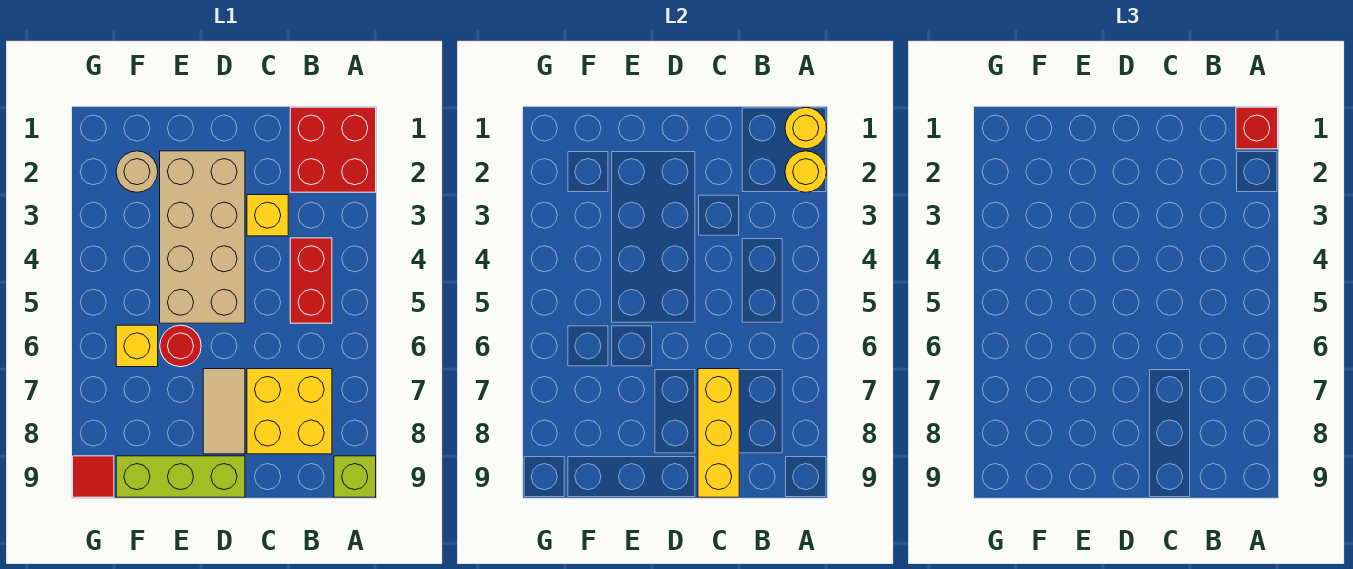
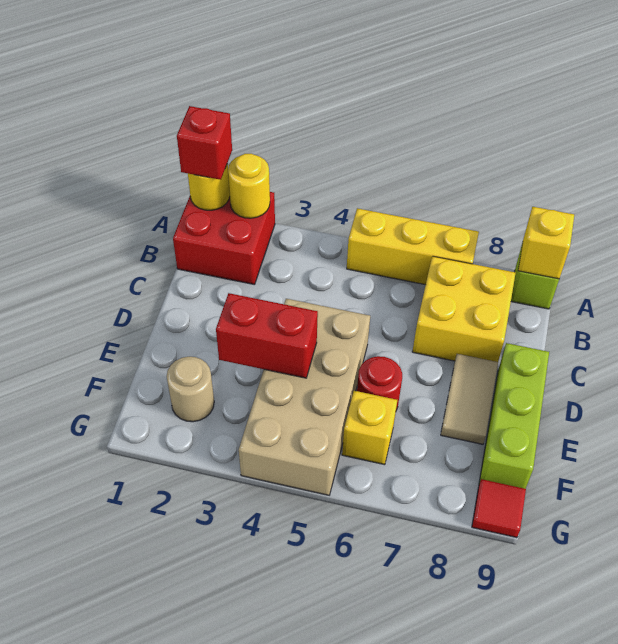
red 1x2 brick [290,238,332,323] -> red 1x2 brick moved to [216,293,318,378]
yellow 1x1 brick [247,195,288,236] -> yellow 1x1 brick moved to [518,207,574,279]
yellow 1x3 brick [698,369,739,497] -> yellow 1x3 brick moved to [347,208,479,285]
tan 2x4 brick [160,151,245,323] -> tan 2x4 brick turned to [239,299,370,495]
tan 1x2 tile [203,369,245,454] -> tan 1x2 tile turned to [441,354,498,444]

